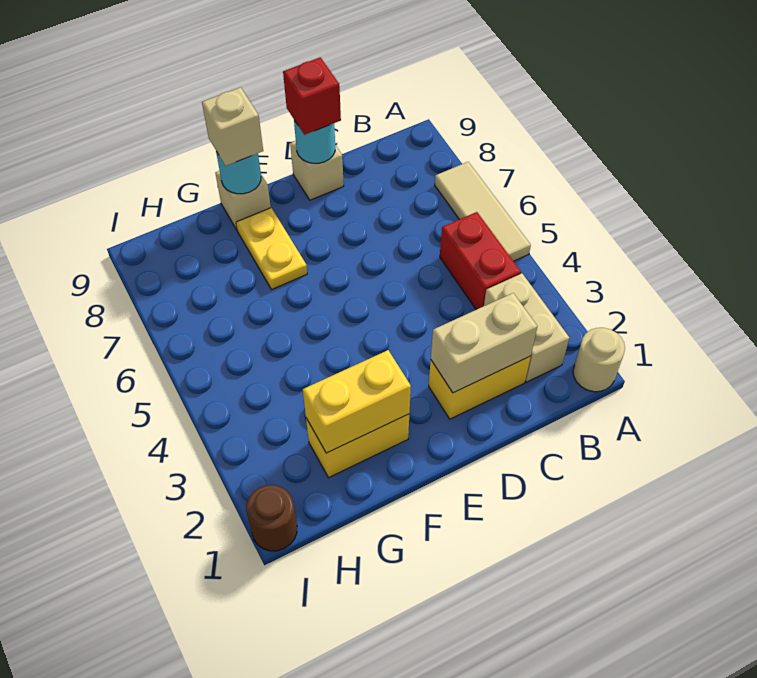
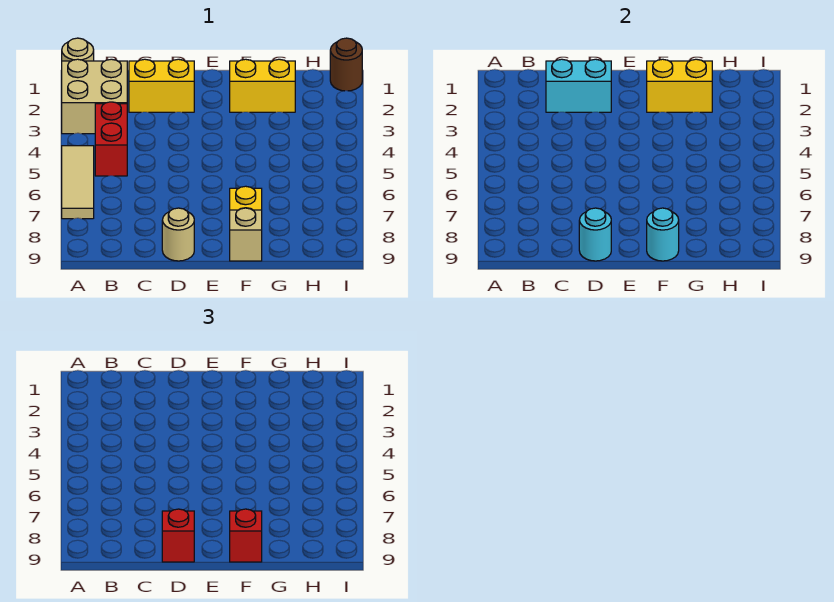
tan 1x2 brick [484,274,570,382] -> tan 2x2 brick [62,59,127,134]
tan 1x2 brick [431,293,537,393] -> cyan 1x2 brick [546,59,611,112]
tan 1x1 brick [290,141,344,200] -> tan 1x1 round brick [162,208,194,261]
tan 1x1 brick [202,87,263,166] -> red 1x1 brick [230,509,262,562]

